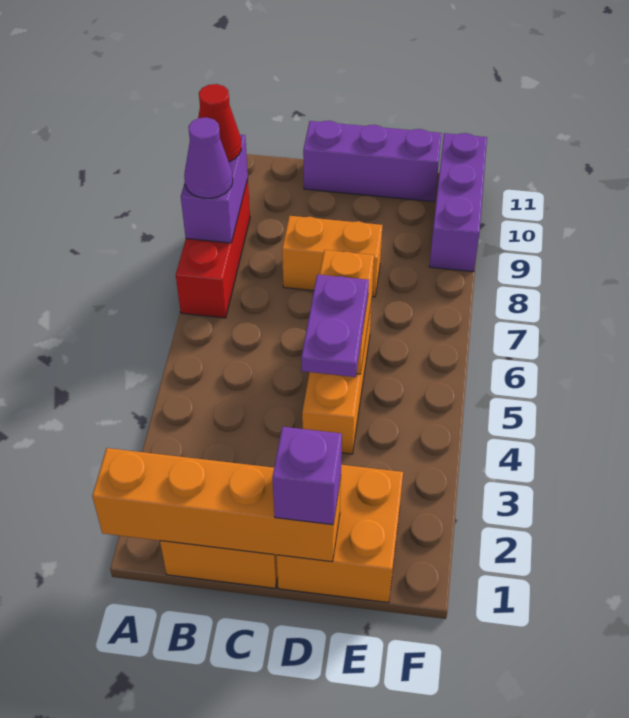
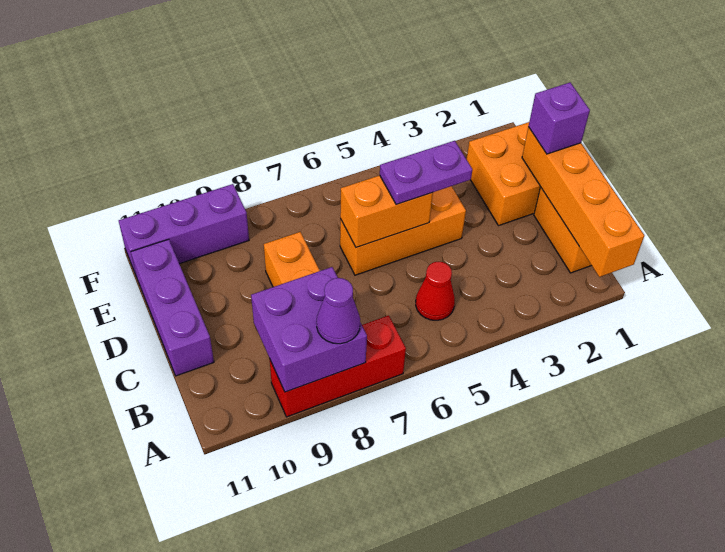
purple 1x2 brick [181,135,248,243] -> purple 2x2 brick [251,267,367,392]
red 1x1 cone [198,84,241,162] -> red 1x1 cone moved to [416,262,455,320]

